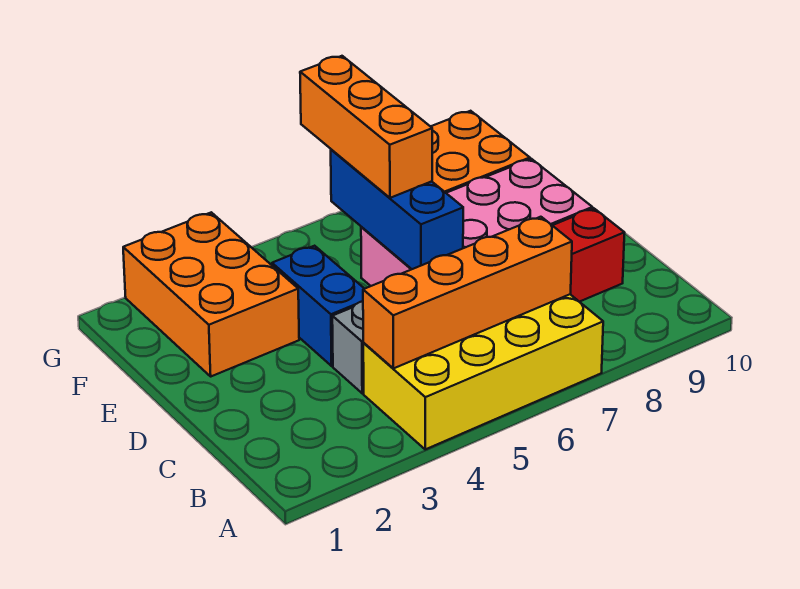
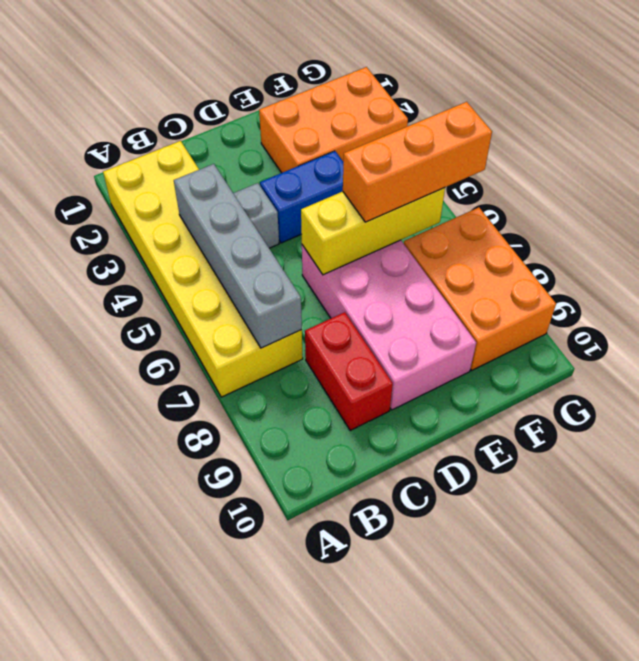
yellow 2x4 brick [363,294,603,449] -> yellow 2x6 brick [103,141,303,397]
orange 1x4 brick [363,217,572,368] -> grey 1x4 brick [174,164,302,348]
blue 1x3 brick [331,150,463,269] -> yellow 1x3 brick [301,188,445,275]

